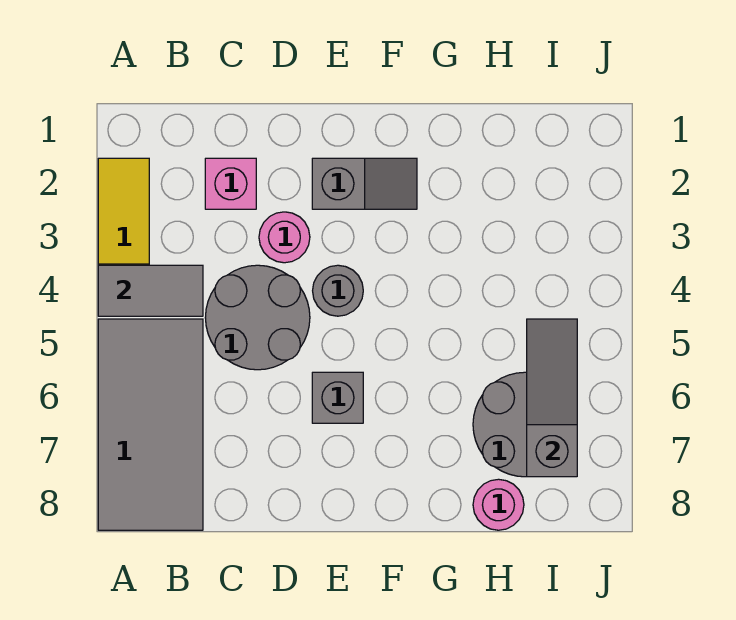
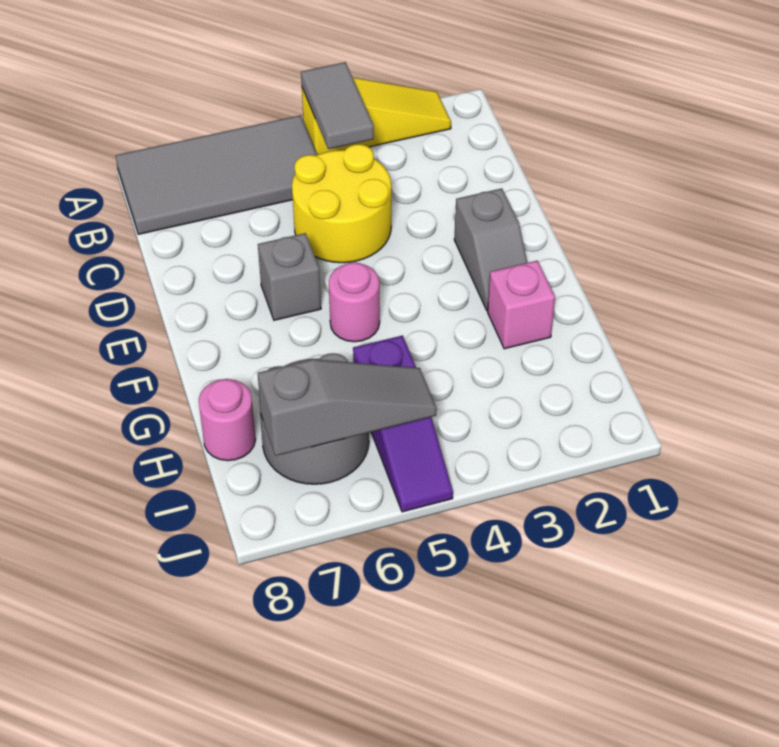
pink 1x1 brick [205,158,256,209] -> pink 1x1 brick moved to [488,261,555,349]
grey 2x2 round brick [205,265,310,370] -> yellow 2x2 round brick [292,144,391,263]
pink 1x1 round brick [259,212,310,263] -> pink 1x1 round brick moved to [329,262,380,342]
grey 1x1 round brick [313,265,363,316] -> none
none -> purple 1x3 slope [353,335,453,512]

